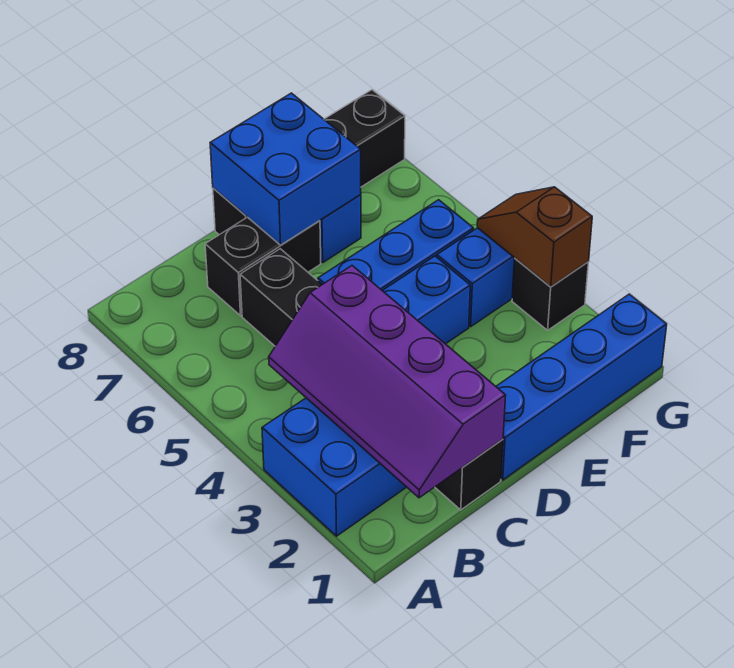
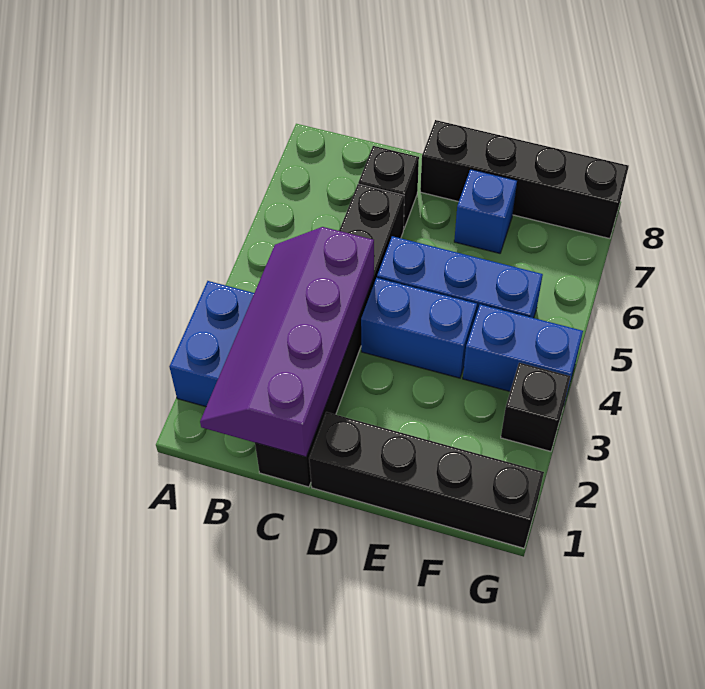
black 1x2 brick [205,217,321,316] -> black 1x1 brick [358,146,419,229]
blue 1x4 brick [496,294,667,480] -> black 1x4 brick [309,412,544,548]
blue 2x2 brick [210,93,361,245] -> none
brown 1x2 slope [477,187,592,287] -> none

